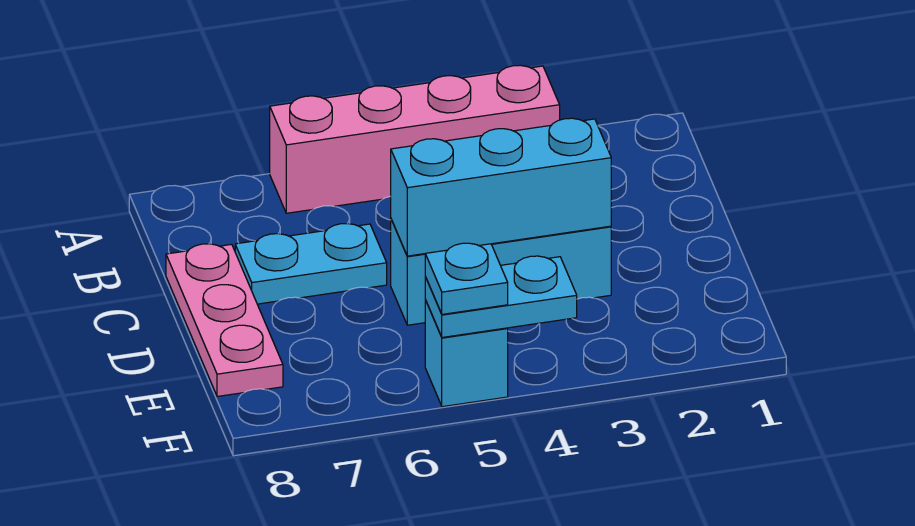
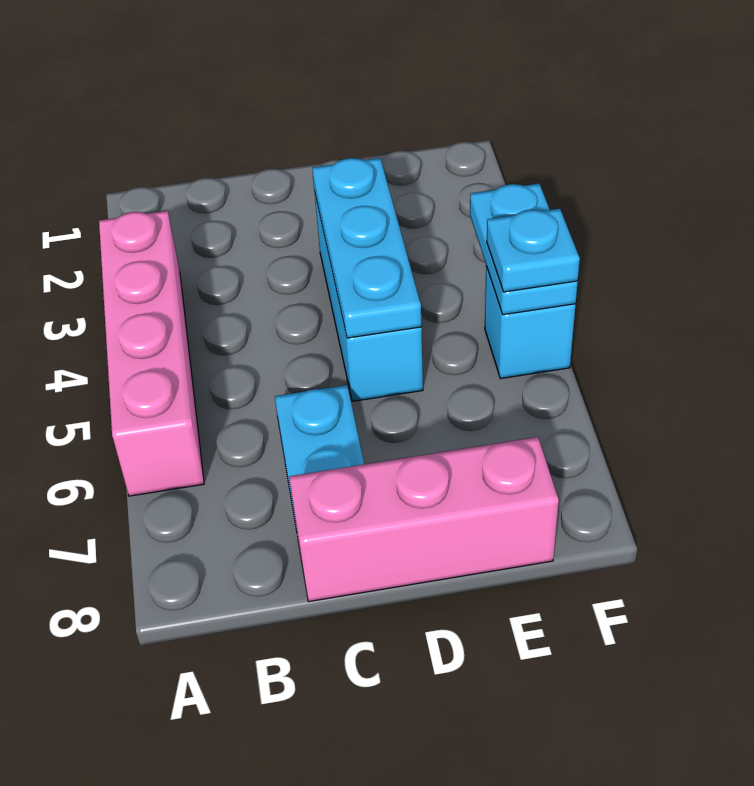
pink 1x3 plate [166,244,283,397] -> pink 1x3 brick [289,437,559,602]
cyan 1x3 brick [391,118,611,256] -> cyan 1x3 plate [312,158,421,338]

